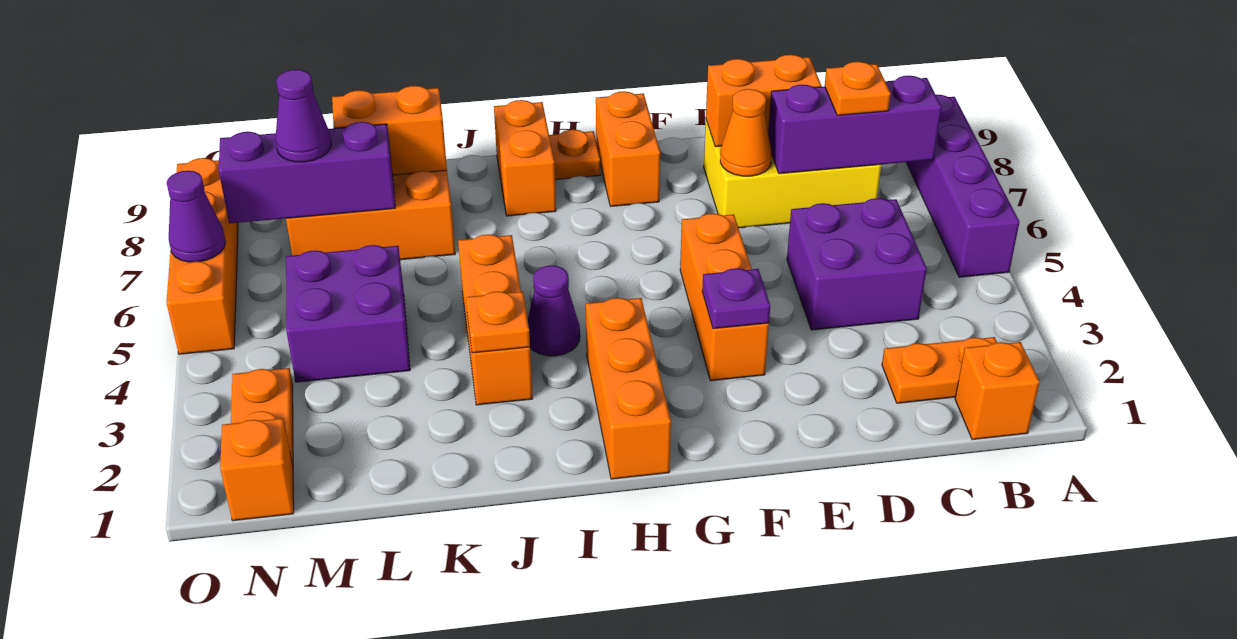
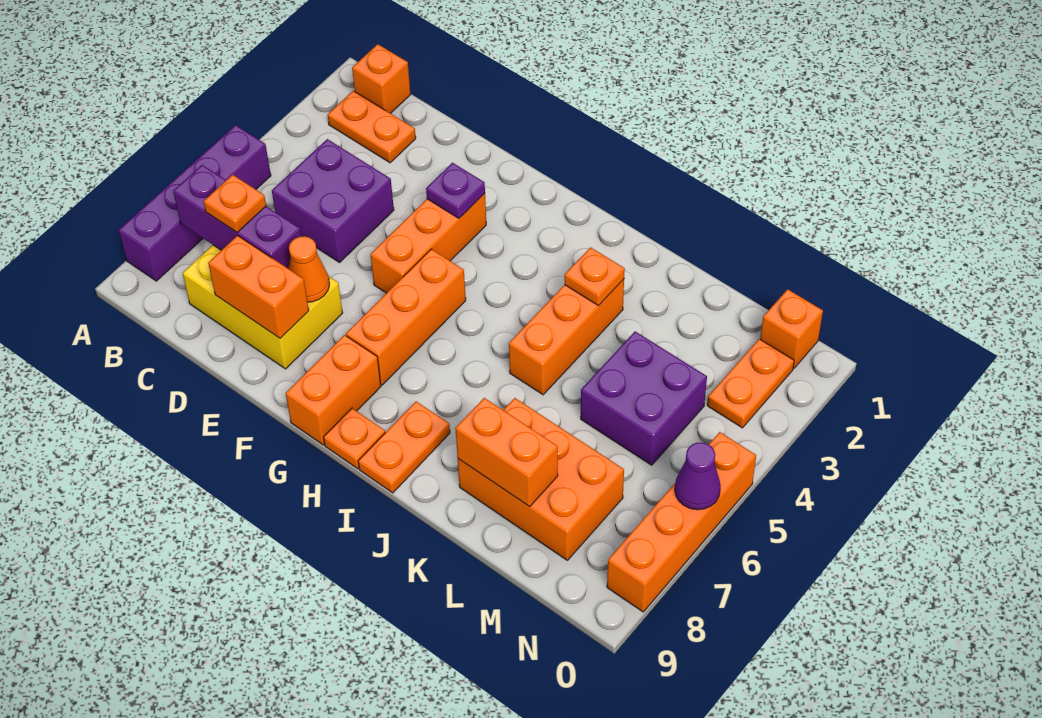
orange 1x3 brick [586,298,671,479] -> orange 1x3 brick moved to [346,249,466,385]
purple 1x1 cone [528,265,580,356] -> none
orange 1x2 brick [494,100,556,216] -> orange 1x2 plate [358,402,450,493]
purple 1x3 brick [219,122,395,224] -> none
purple 1x1 cone [275,70,331,162] -> none

